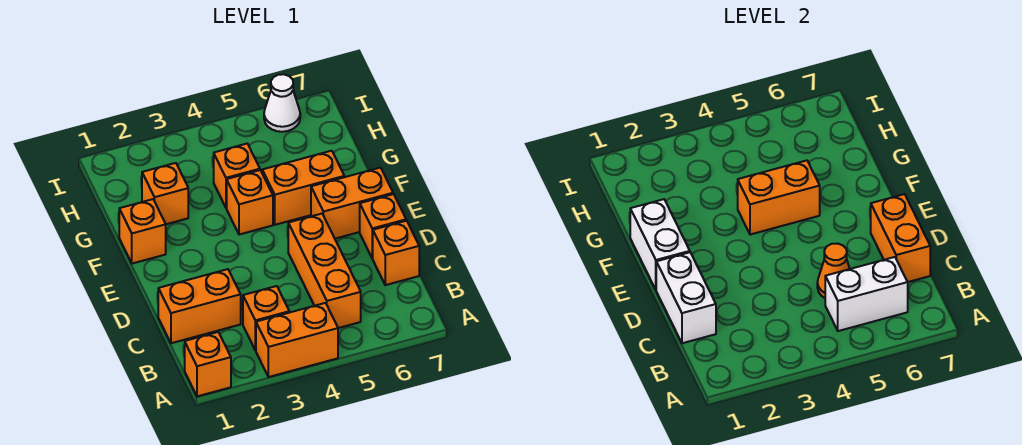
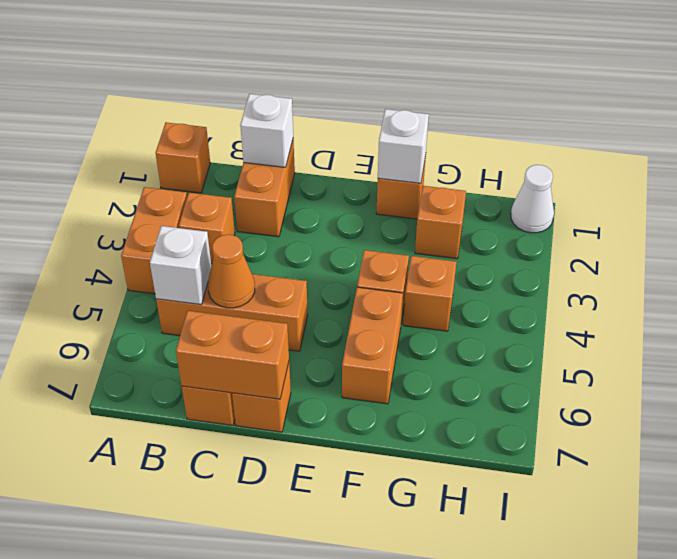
white 1x2 brick [825,257,908,331] -> white 1x1 brick [150,226,211,305]
white 1x2 brick [656,252,716,343] -> white 1x1 brick [240,94,293,167]
white 1x2 brick [630,199,690,289] -> white 1x1 brick [378,109,429,183]
orange 1x2 brick [311,168,393,239] -> none
orange 1x2 brick [738,160,820,235] -> none
white 1x1 cone [264,74,300,132] -> white 1x1 cone moved to [511,165,554,233]

